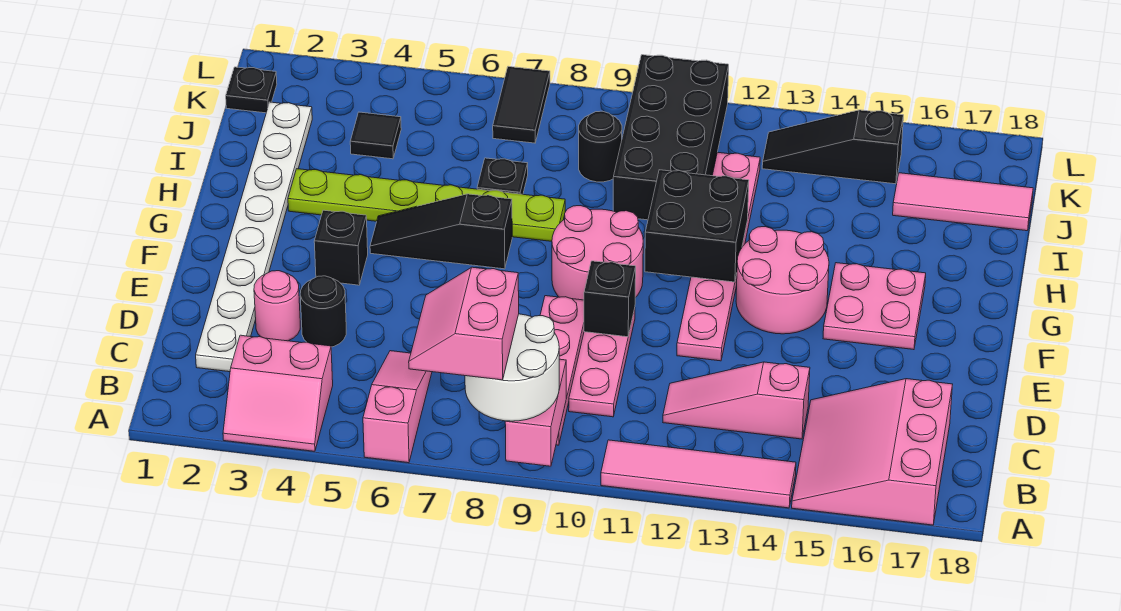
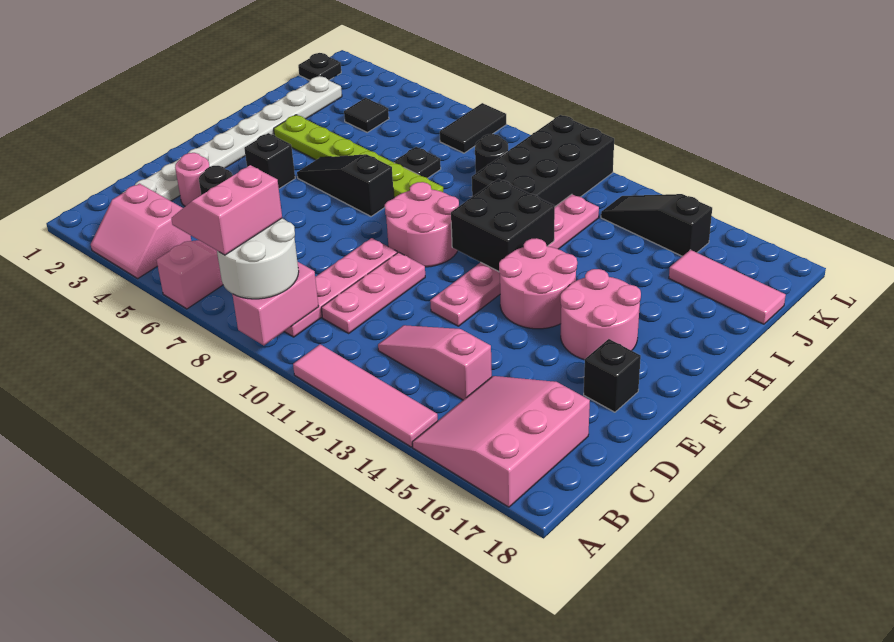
black 1x1 brick [584,261,636,337] -> black 1x1 brick moved to [584,339,641,412]
pink 2x2 plate [823,263,926,350] -> pink 2x2 round brick [560,269,641,360]

